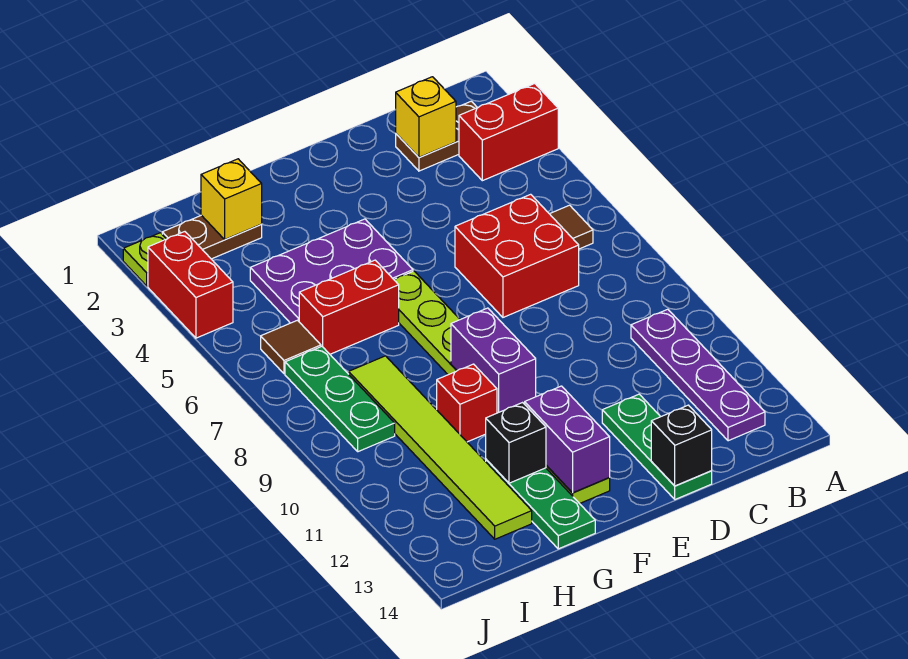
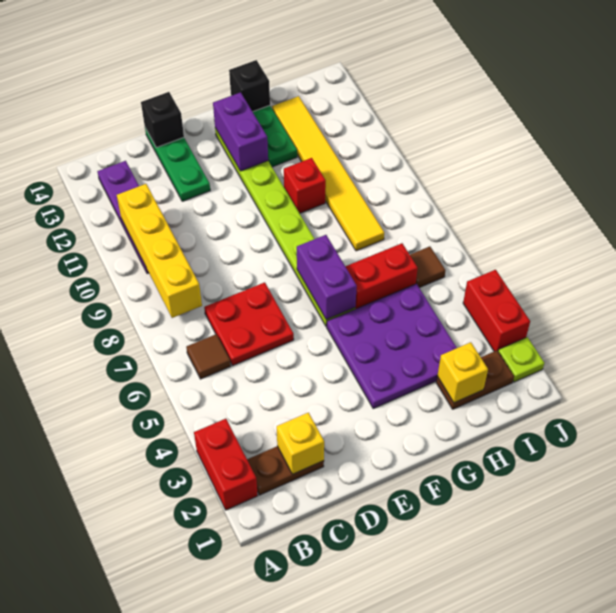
red 1x2 brick [459,84,558,181] -> red 1x2 brick turned to [194,419,258,510]
none -> yellow 1x4 brick [117,184,202,318]
red 2x2 brick [455,194,579,317] -> red 2x2 plate [204,282,294,366]
purple 2x3 plate [250,219,413,323] -> purple 3x3 plate [327,284,457,408]
purple 1x2 brick [451,308,536,413] -> purple 1x2 brick moved to [297,235,357,320]
black 1x1 brick [486,403,546,483] -> black 1x1 brick moved to [229,60,270,112]
lime 1x6 tile [349,356,532,539] -> yellow 1x6 tile [272,96,384,251]
green 1x3 plate [285,346,395,452] -> none

